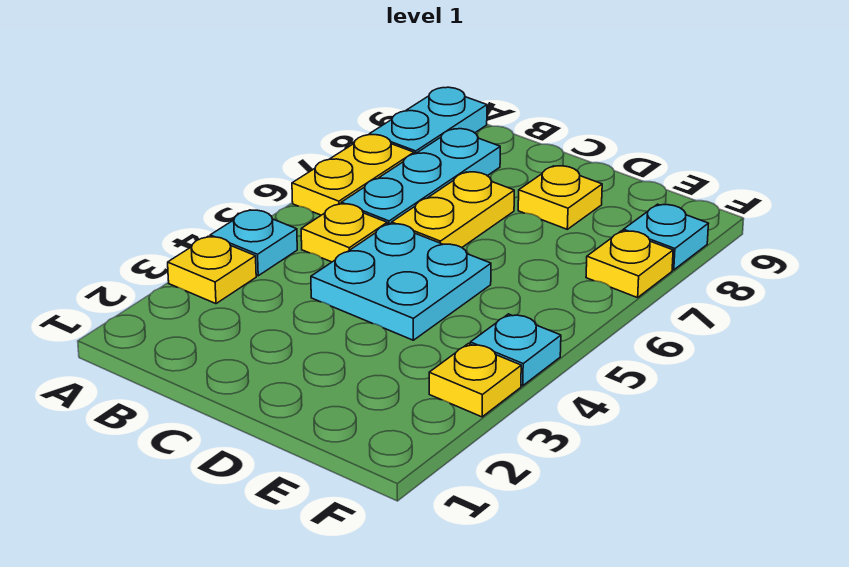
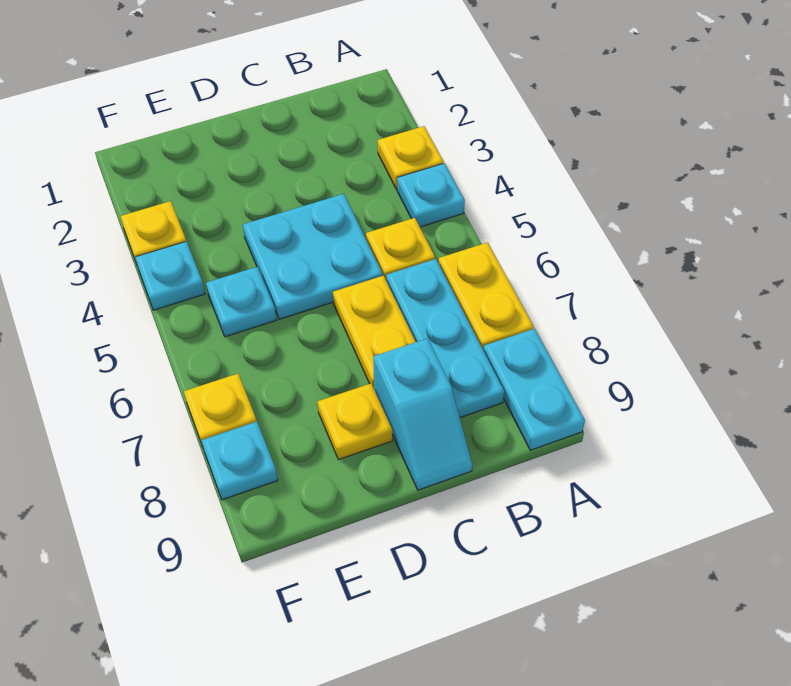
none -> cyan 1x2 slope [373,338,472,490]
none -> cyan 1x1 plate [206,267,276,337]

